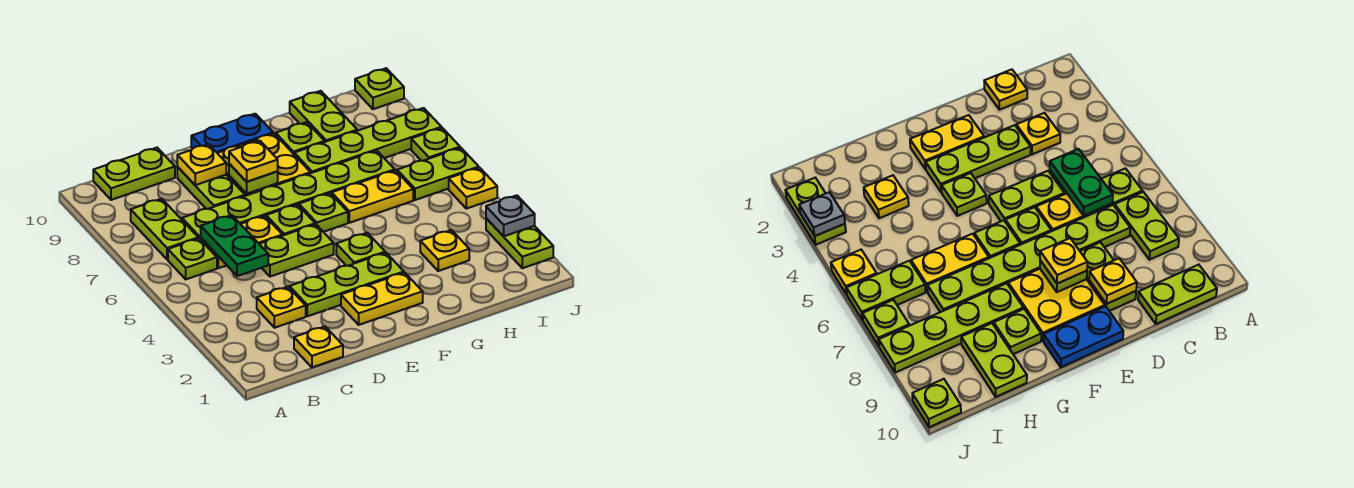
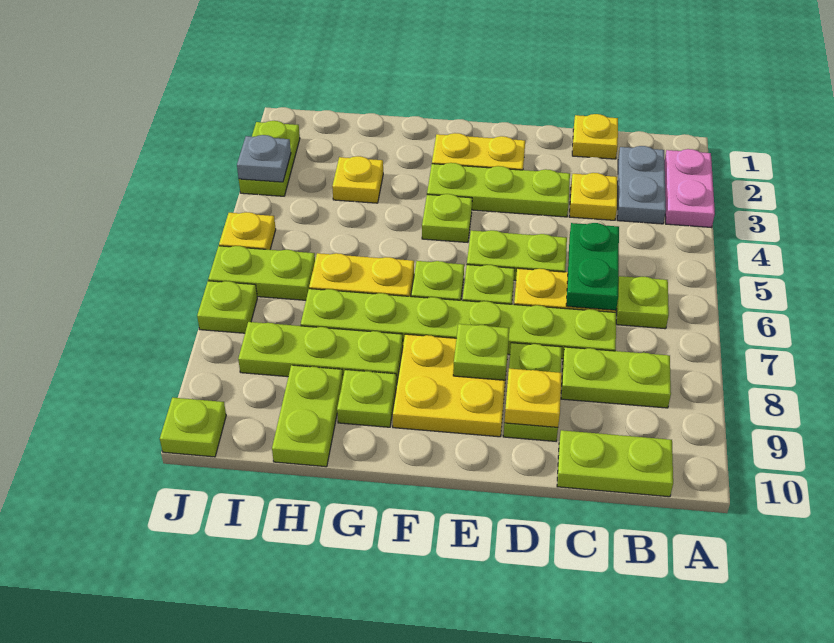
none -> pink 1x2 plate [665,149,715,228]
none -> grey 1x2 plate [617,146,666,224]
lime 1x2 plate [131,199,198,260] -> lime 1x2 plate turned to [561,347,671,408]
yellow 1x1 plate [229,141,278,182] -> none
blue 1x2 plate [191,114,273,153] -> none
lime 1x4 plate [294,108,441,173] -> lime 1x3 plate [238,322,403,385]

